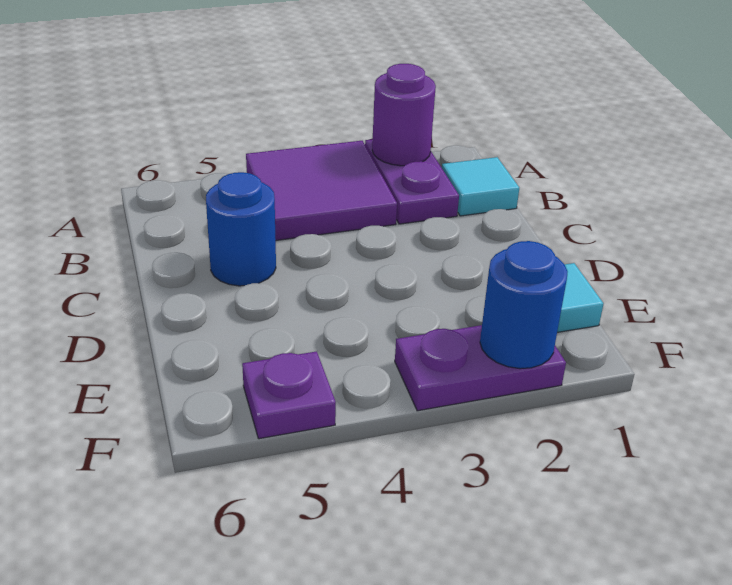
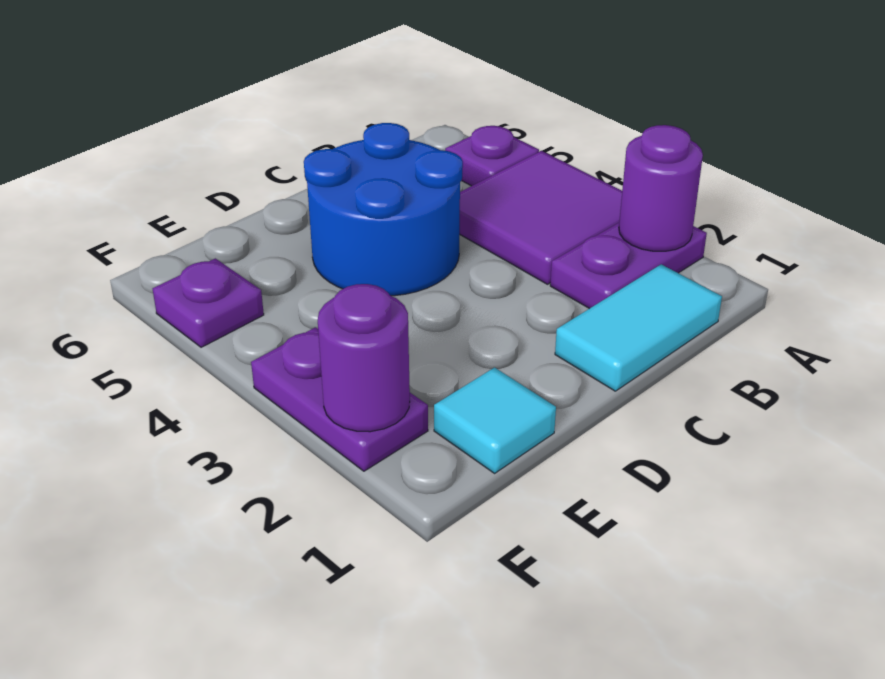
none -> purple 1x1 plate [445,126,539,186]
cyan 1x1 tile [442,157,519,216] -> cyan 1x2 tile [555,264,722,391]
blue 1x1 round brick [206,172,276,286] -> blue 2x2 round brick [304,123,463,296]
blue 1x1 round brick [480,241,568,369] -> purple 1x1 round brick [318,284,410,432]

